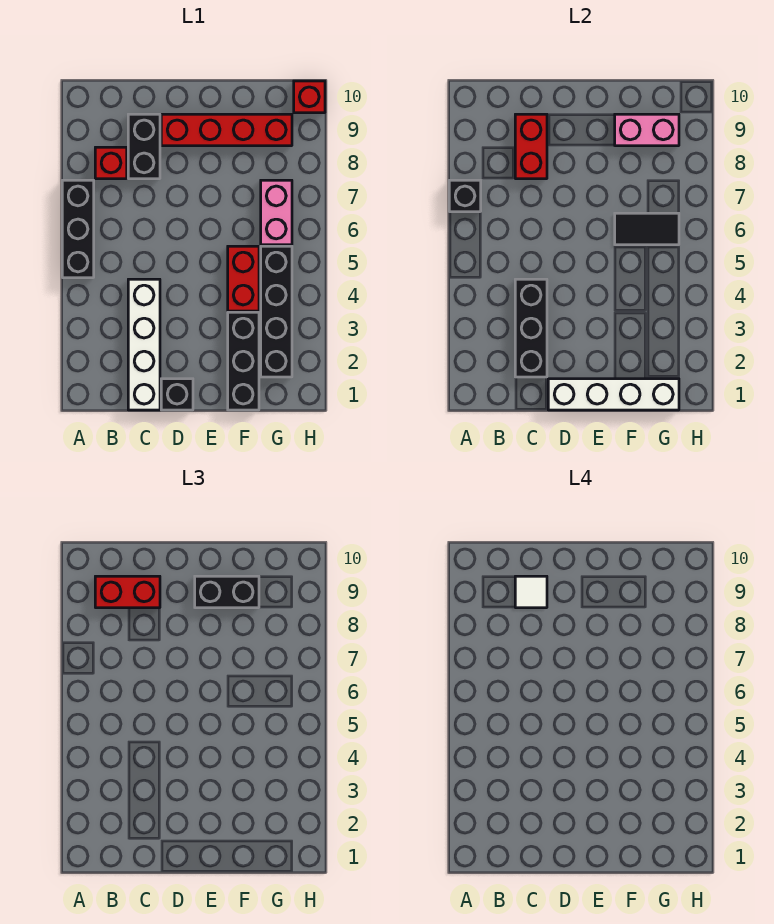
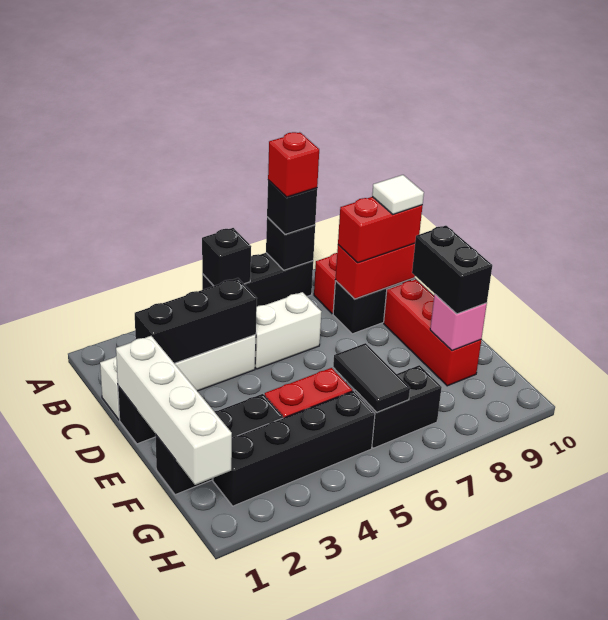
none -> black 1x1 brick [202,228,251,286]
none -> black 1x1 brick [267,180,317,234]
red 1x2 brick [95,576,160,608] -> red 1x2 brick turned to [338,197,423,263]
none -> white 1x2 brick [255,292,322,369]
red 1x4 brick [161,114,292,146] -> red 1x3 brick [384,279,481,386]
pink 1x2 brick [615,114,679,146] -> pink 1x1 brick [430,294,487,351]
pink 1x2 brick [261,180,292,245] -> black 1x2 brick [355,365,442,448]
red 1x1 brick [294,81,325,113] -> red 1x1 brick moved to [268,132,319,197]

